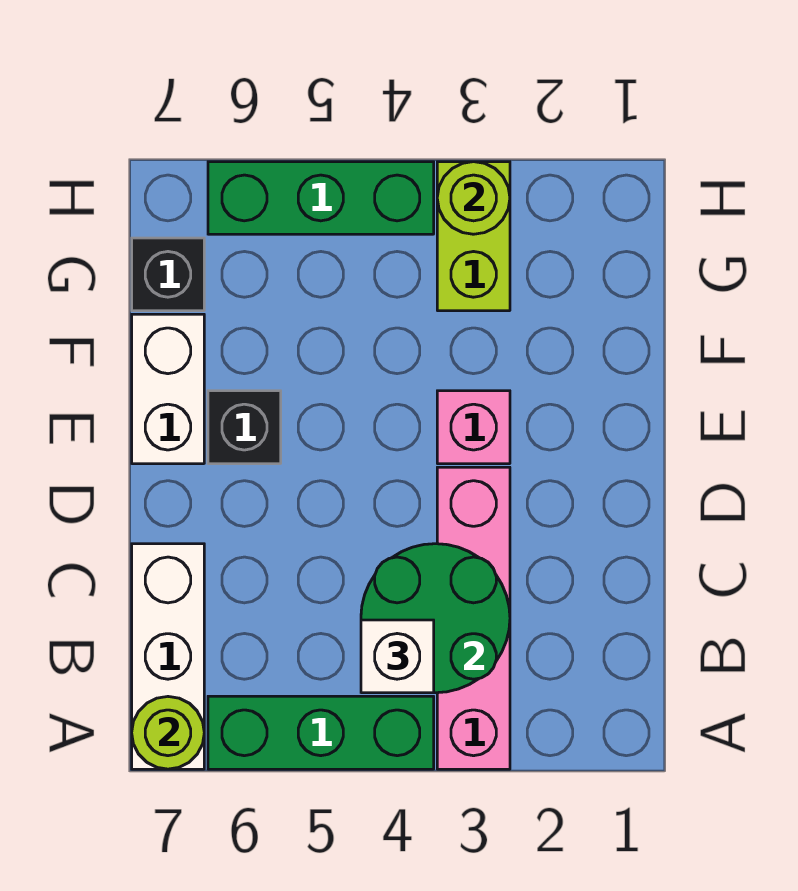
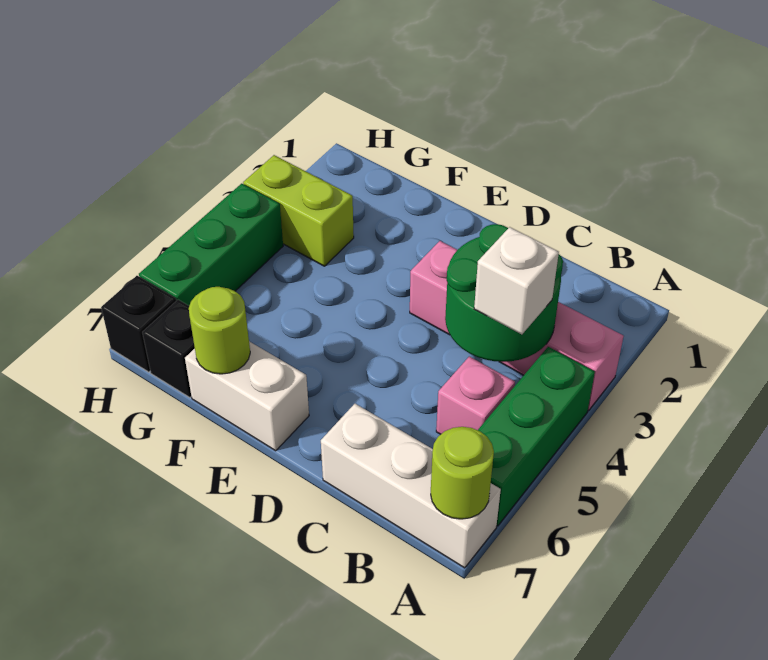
pink 1x1 brick [437,391,510,464] -> pink 1x1 brick moved to [436,356,515,434]
black 1x1 brick [208,391,281,464] -> black 1x1 brick moved to [101,276,176,372]
lime 1x1 round brick [437,162,510,234] -> lime 1x1 round brick moved to [189,287,250,374]

